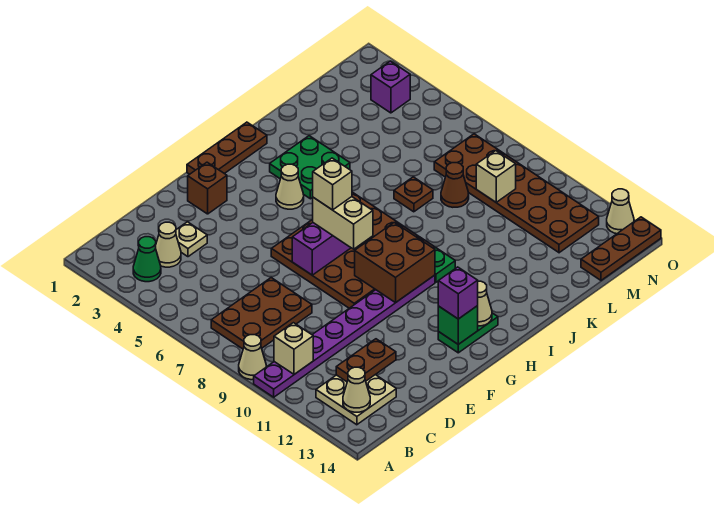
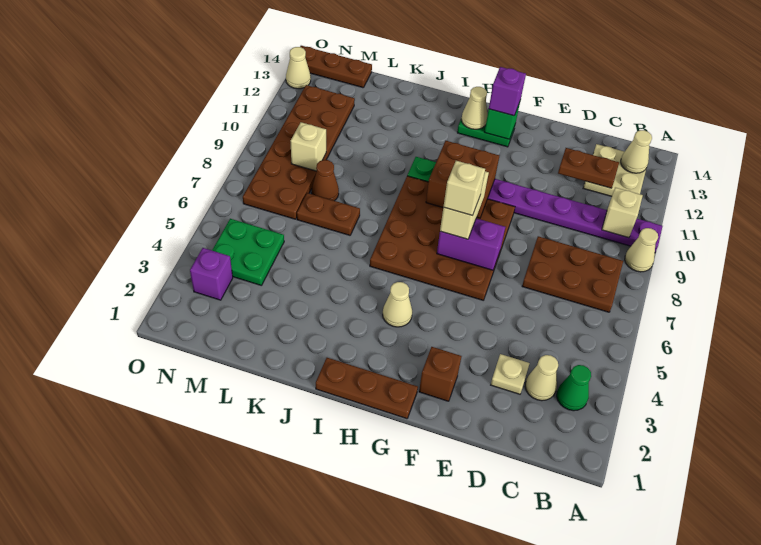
green 2x2 plate [270,136,350,199] -> green 2x2 plate moved to [212,219,284,286]
brown 1x1 plate [394,177,433,212] -> brown 1x2 plate [297,193,360,235]

